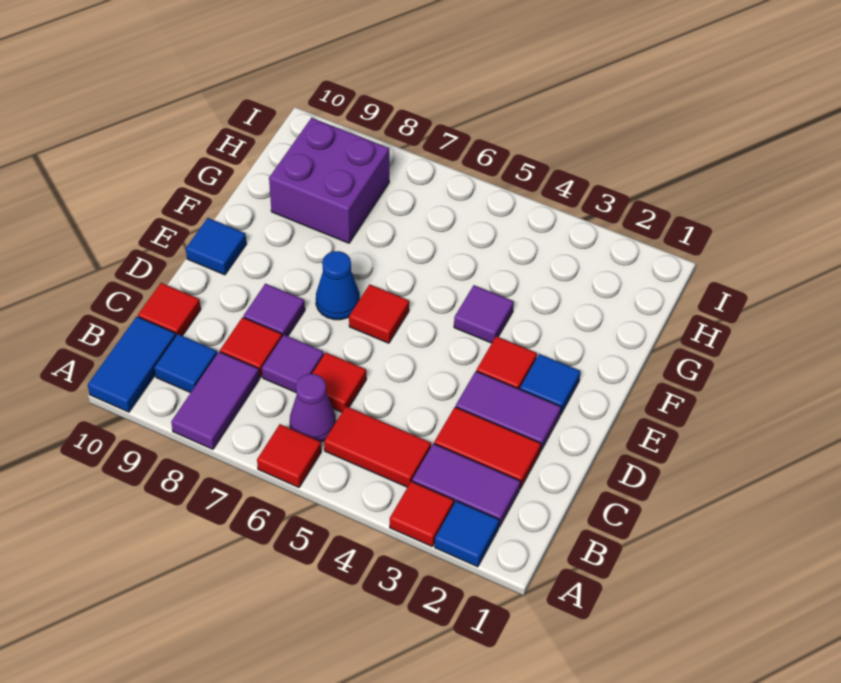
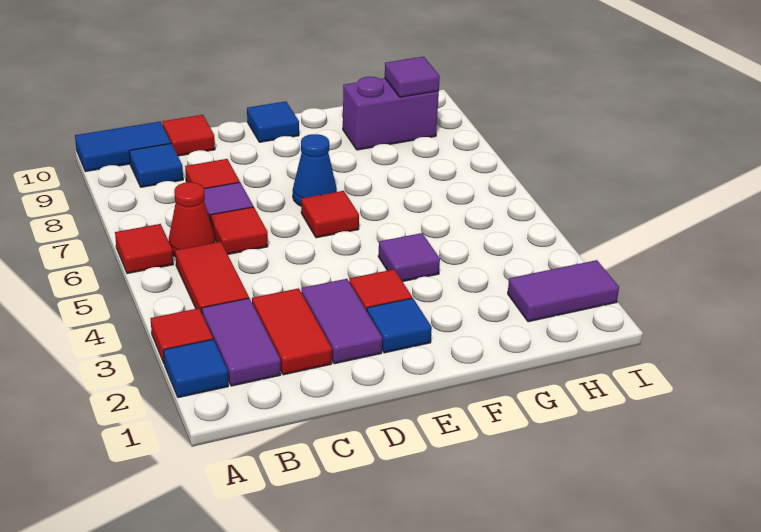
purple 1x2 tile [171,352,260,449] -> purple 1x2 tile moved to [508,260,619,322]
purple 1x1 cone [290,374,336,442] -> red 1x1 cone [169,182,215,257]
purple 1x1 tile [244,284,305,337] -> purple 1x1 tile moved to [385,57,440,97]
purple 2x2 brick [269,118,389,243] -> purple 1x2 brick [343,77,439,150]

